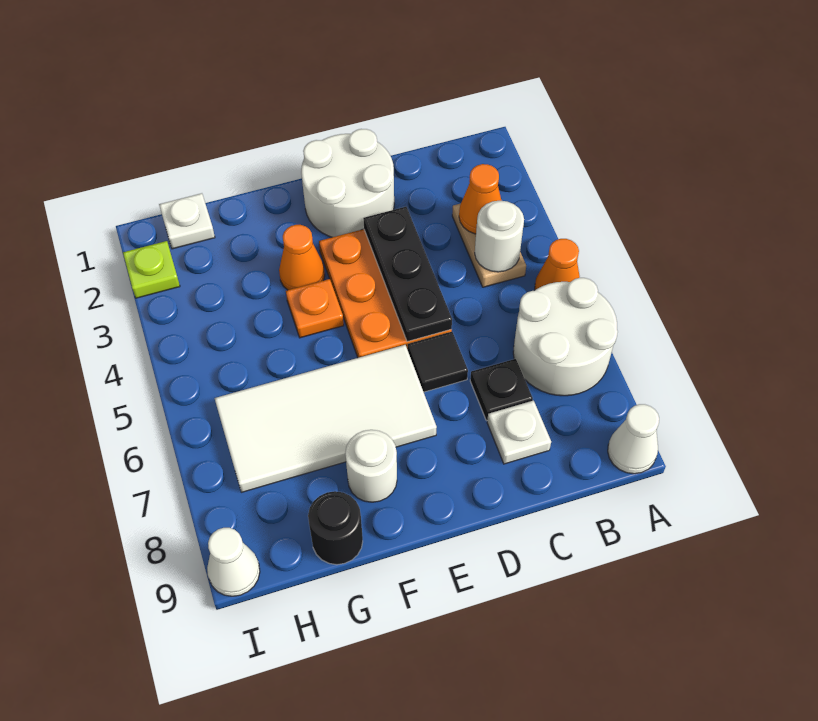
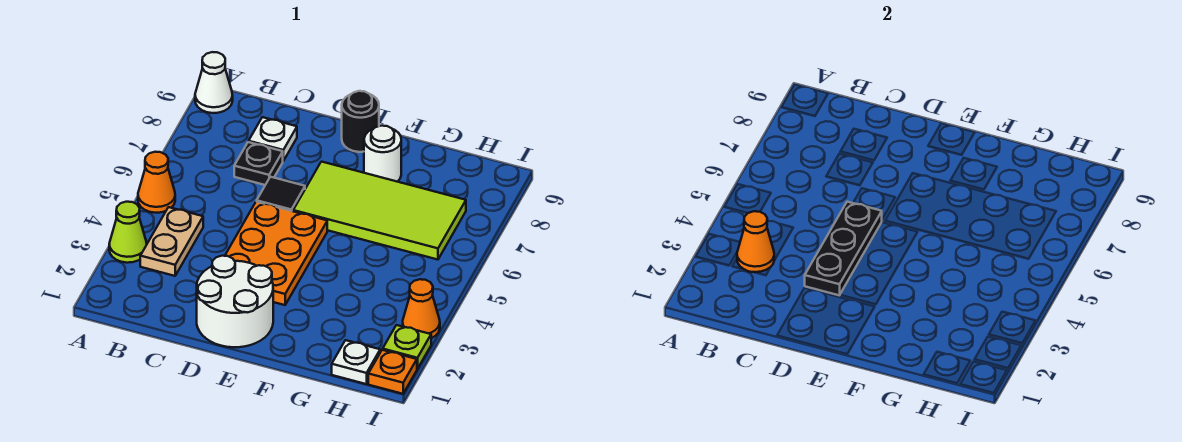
none -> lime 1x1 cone [109,202,147,263]
white 2x2 round brick [513,278,618,396] -> none
white 1x1 round brick [475,201,524,272] -> none
white 2x4 tile [215,345,437,492] -> lime 2x4 tile [293,162,466,260]
orange 1x1 cone [279,225,325,290] -> orange 1x1 cone moved to [403,279,440,338]
orange 1x1 plate [286,279,344,338] -> orange 1x1 plate moved to [368,350,417,394]
black 1x1 round brick [308,491,363,565] -> black 1x1 round brick moved to [342,91,379,152]
white 1x1 cone [207,528,260,596] -> none

